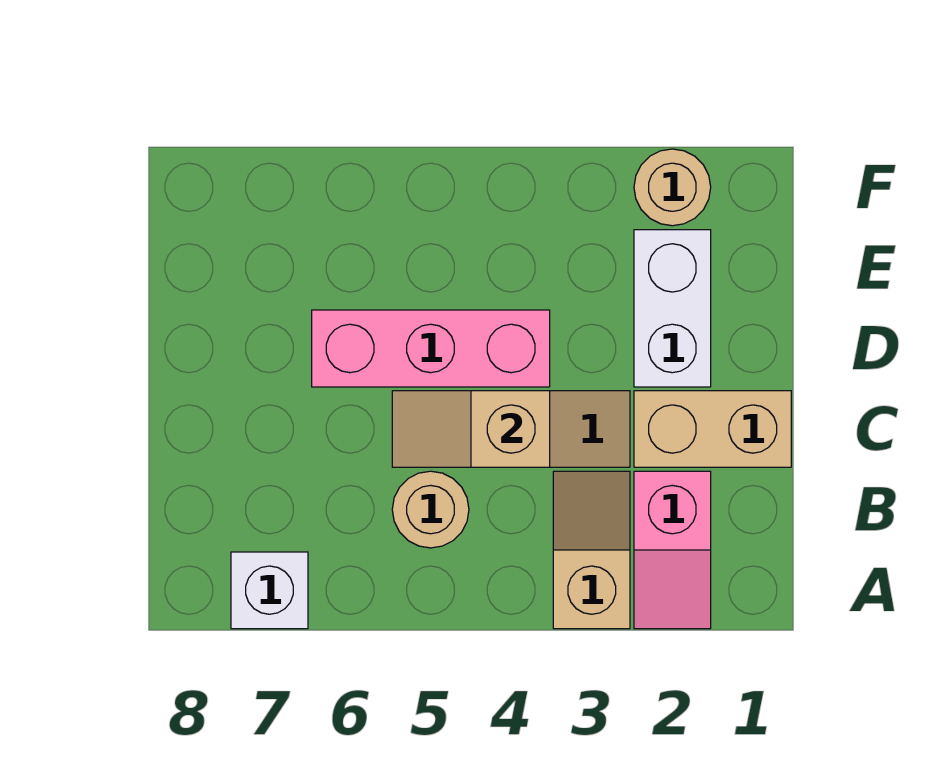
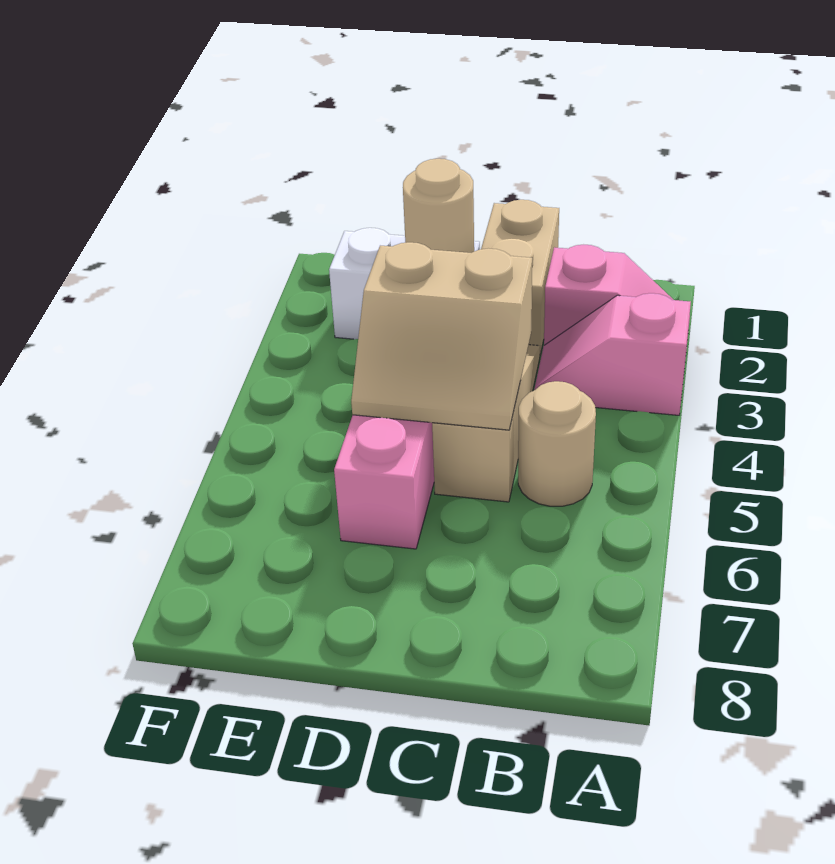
tan 1x2 slope [553,471,630,629] -> pink 1x2 slope [534,293,691,415]
white 1x1 brick [231,552,308,629] -> none
tan 1x2 slope [392,391,550,467] -> tan 2x2 slope [351,242,532,430]
tan 1x1 round brick [634,149,711,226] -> tan 1x1 round brick moved to [403,159,474,253]

